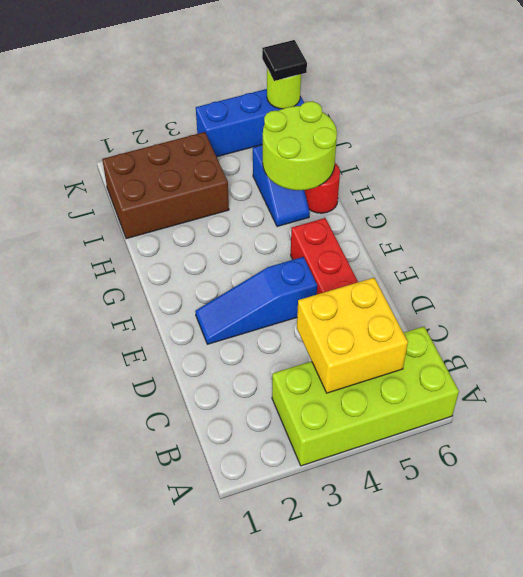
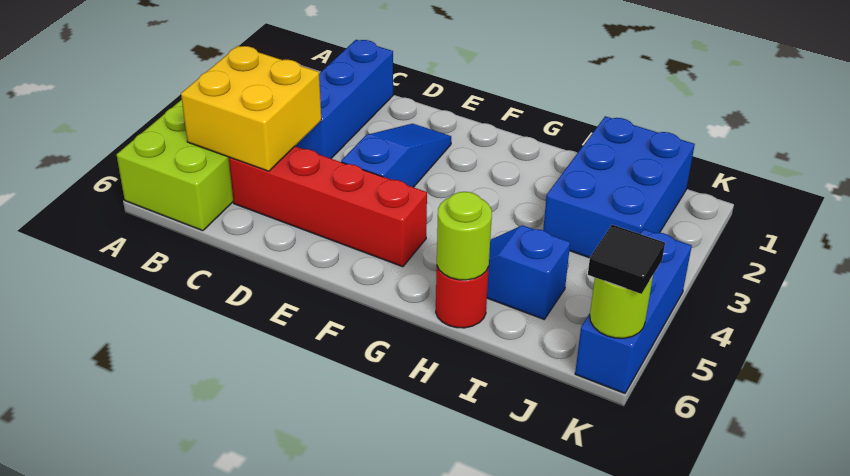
none -> blue 1x3 brick [296,40,393,159]
lime 2x2 round brick [263,101,337,190] -> lime 1x1 round brick [437,192,492,280]
brown 2x3 brick [102,132,229,239] -> blue 2x3 brick [543,116,695,258]

